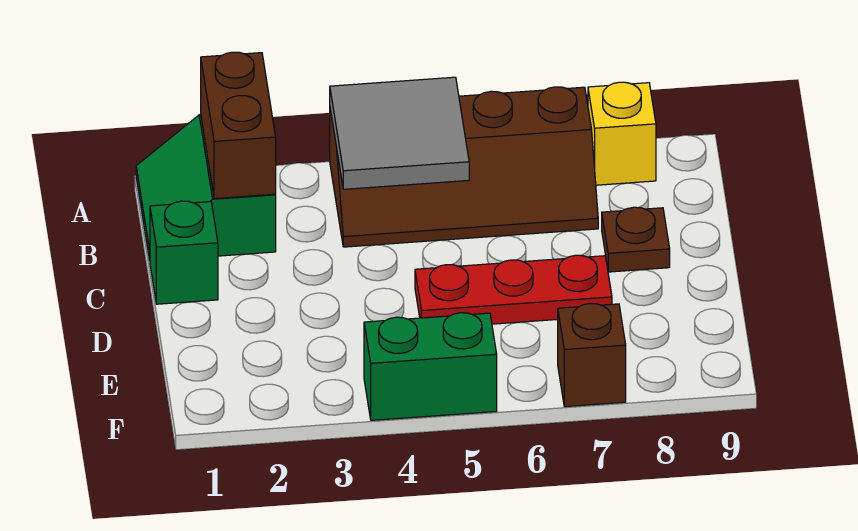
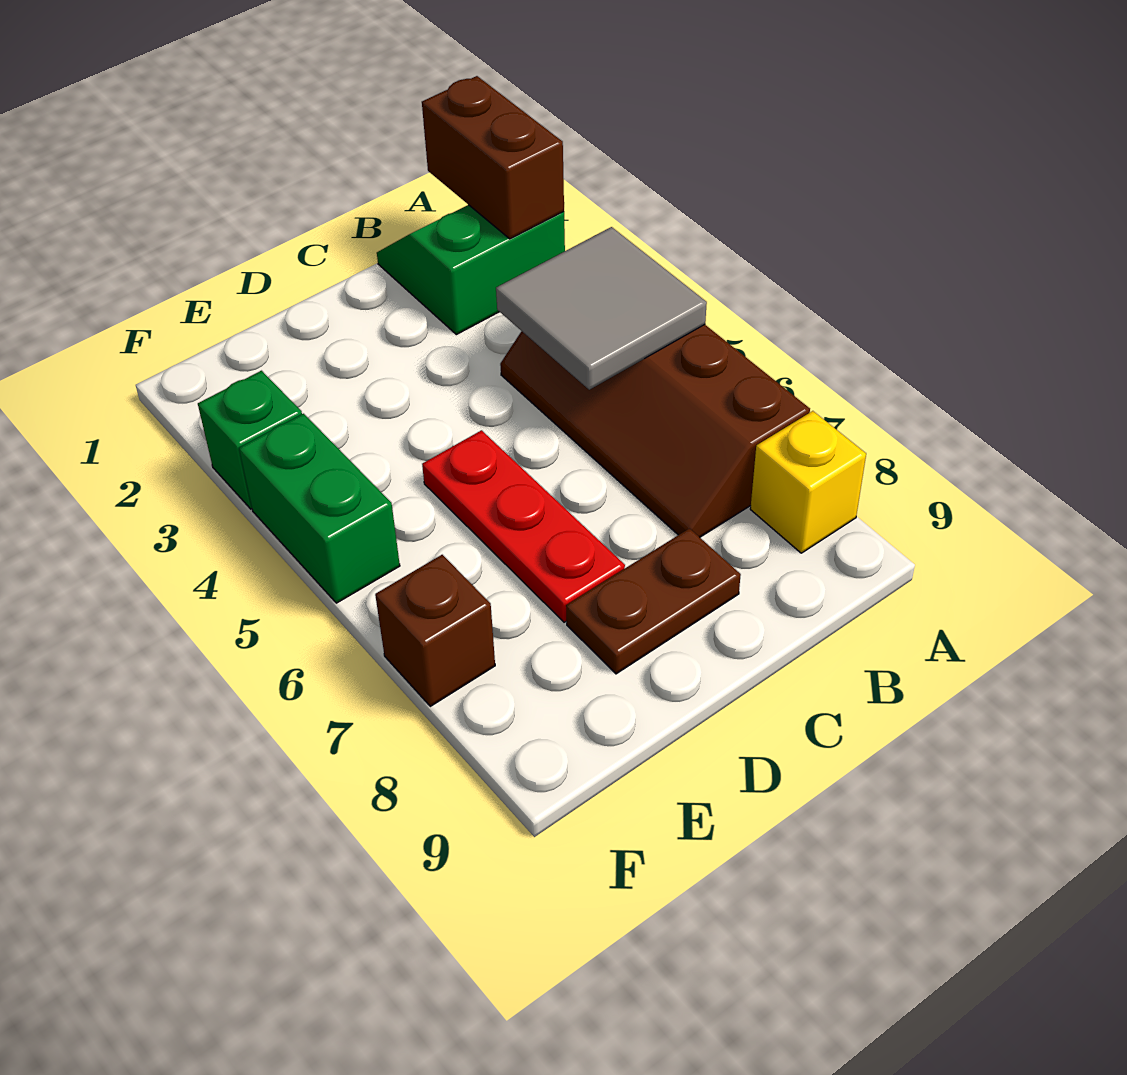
brown 1x2 brick [201,52,276,199] -> brown 1x2 brick turned to [422,76,564,239]
green 1x1 brick [150,201,218,304] -> green 1x1 brick moved to [198,371,302,509]
brown 1x1 plate [602,207,670,272] -> brown 1x2 plate [566,528,741,674]

